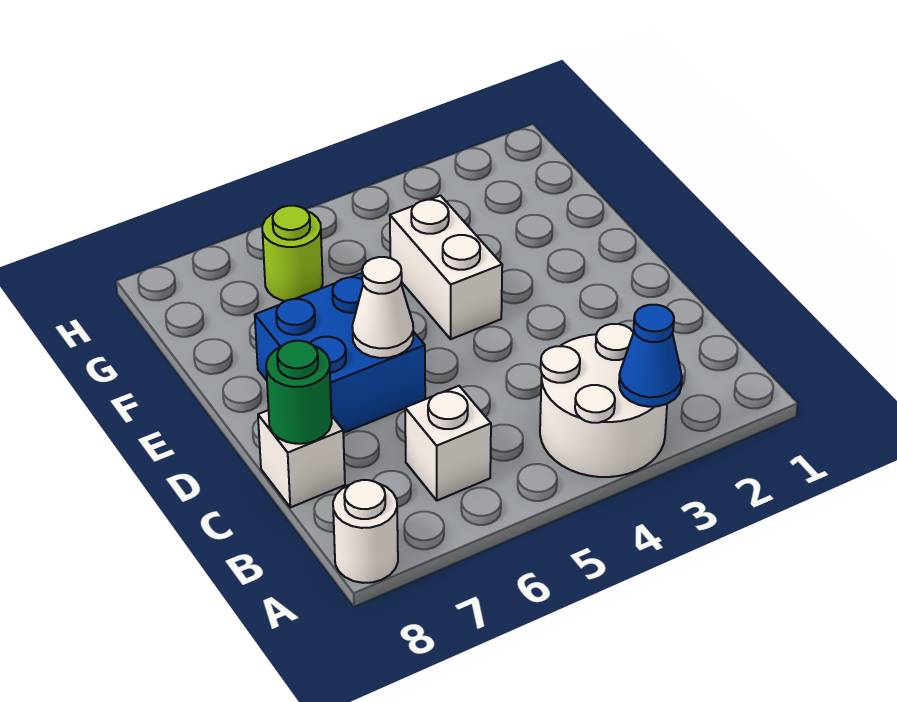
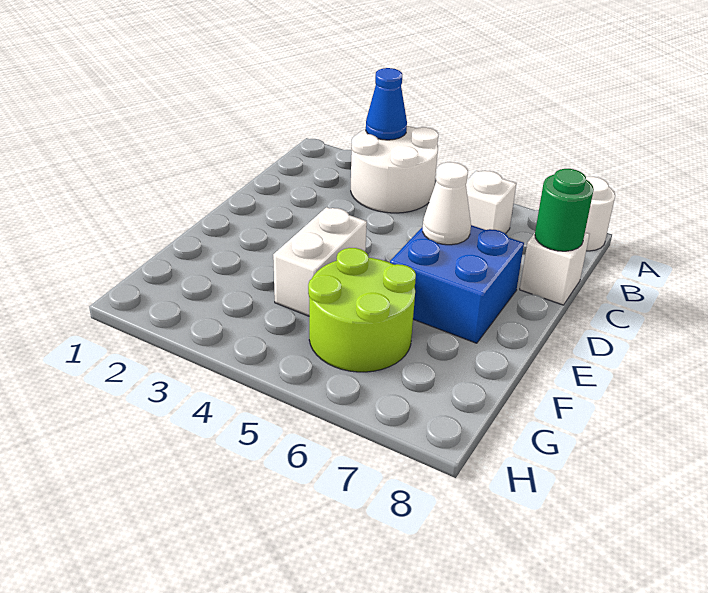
lime 1x1 round brick [262,206,323,301] -> lime 2x2 round brick [308,248,416,372]

